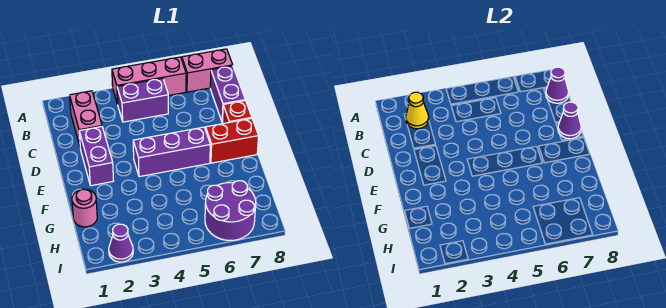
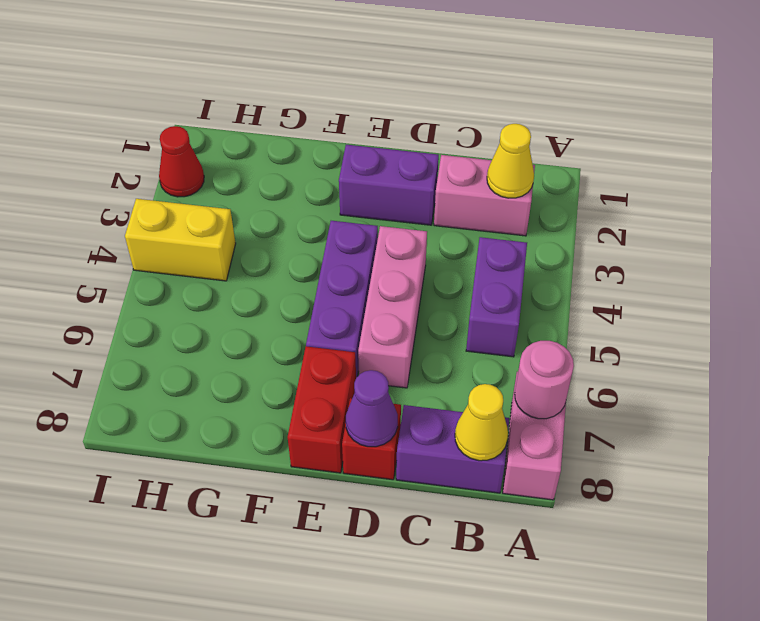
pink 1x3 brick [112,57,186,104] -> pink 1x3 brick moved to [358,226,427,388]
purple 1x1 cone [546,67,569,103] -> yellow 1x1 cone [455,384,508,461]
pink 1x1 round brick [72,189,97,227] -> pink 1x1 round brick moved to [515,341,574,419]
none -> yellow 1x2 brick [125,199,236,281]
purple 2x2 round brick [205,181,256,240] -> none
purple 1x1 cone [109,224,133,262] -> red 1x1 cone [159,126,204,197]

